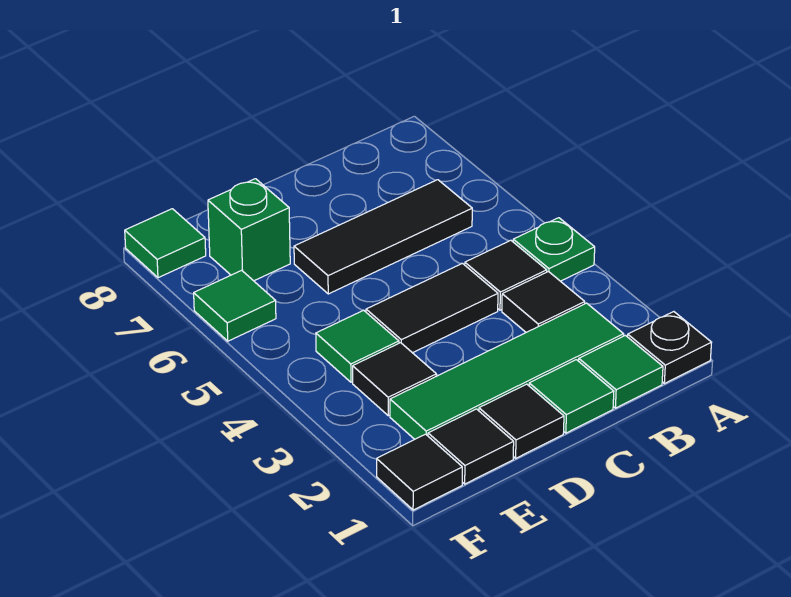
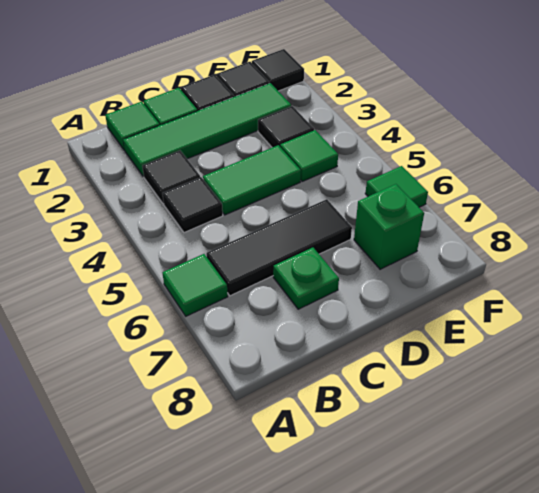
black 1x1 plate [628,312,712,384] -> none
green 1x1 plate [513,218,595,281] -> green 1x1 plate moved to [273,248,339,309]
black 1x2 tile [366,263,498,353] -> green 1x2 tile [203,145,301,215]
green 1x1 tile [125,209,206,278] -> green 1x1 tile moved to [163,254,228,316]

